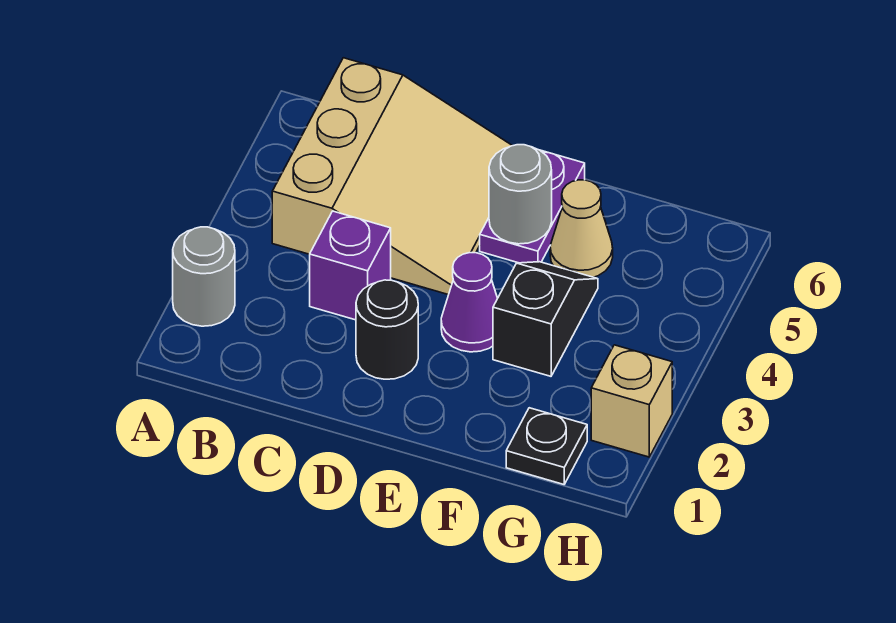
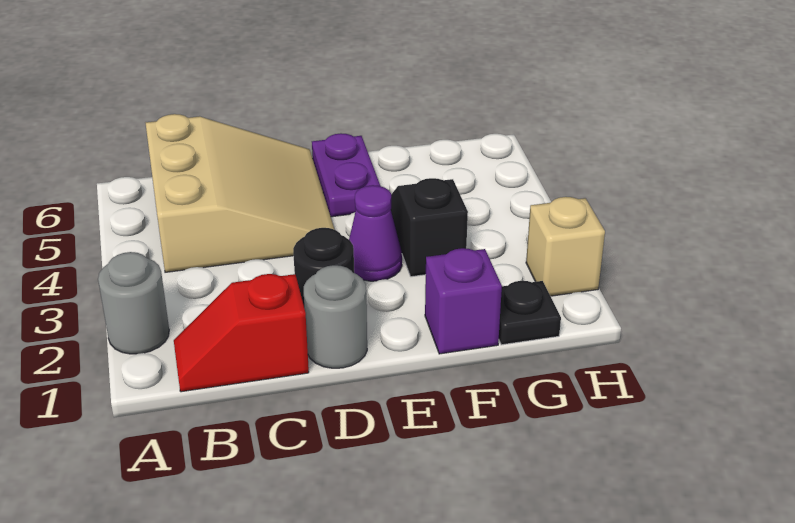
none -> red 1x2 slope [174,274,309,392]
purple 1x1 brick [310,211,391,320] -> purple 1x1 brick moved to [425,248,502,354]
grey 1x1 round brick [489,145,552,244] -> grey 1x1 round brick moved to [304,265,367,368]
tan 1x1 cone [550,180,613,277] -> none

